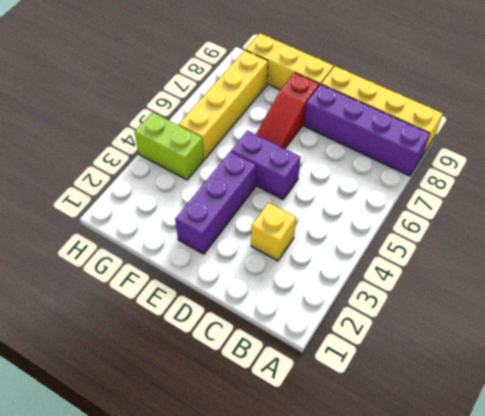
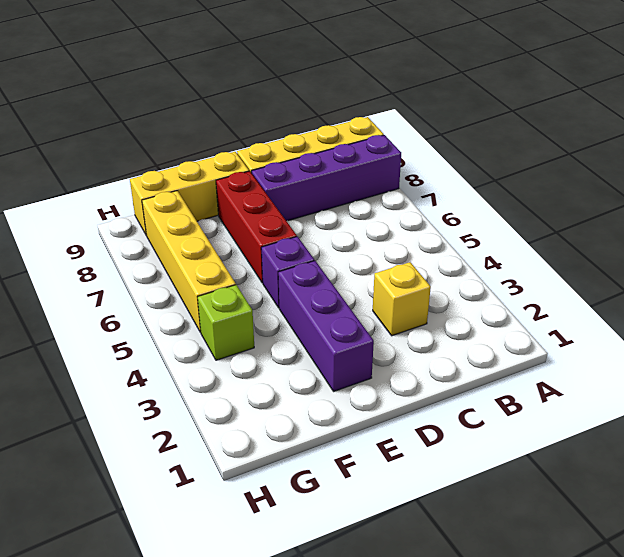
purple 1x2 brick [231,131,301,199] -> purple 1x1 brick [261,237,314,308]
red 1x3 slope [256,73,319,149] -> red 1x3 brick [216,171,297,283]
lime 1x2 brick [135,112,204,180] -> lime 1x1 brick [198,285,254,360]

